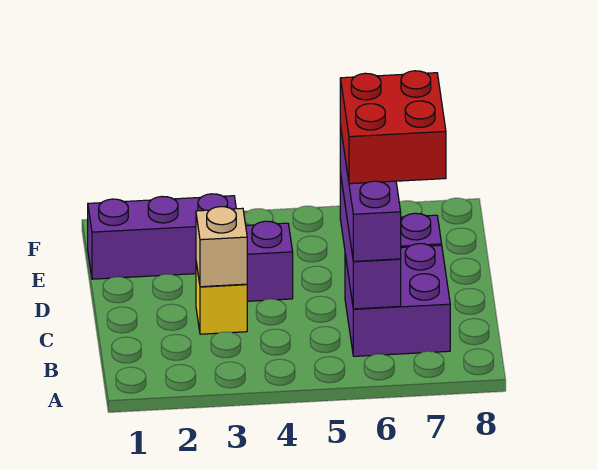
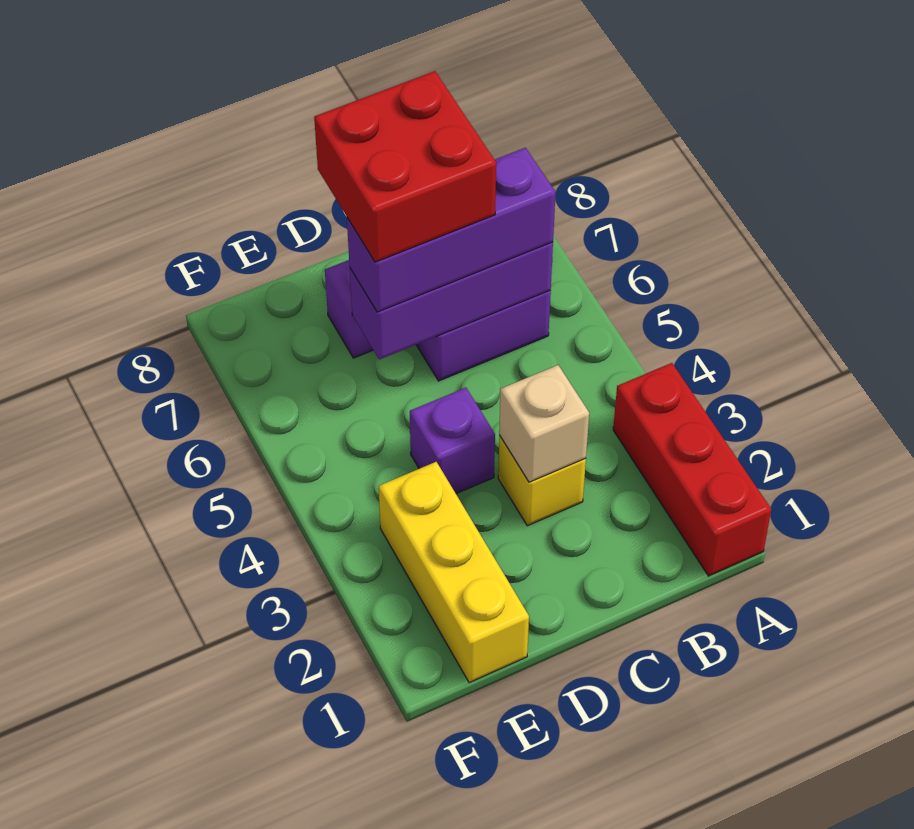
none -> red 1x3 brick [613,363,771,576]
purple 1x3 brick [88,194,236,279] -> yellow 1x3 brick [379,462,529,683]

